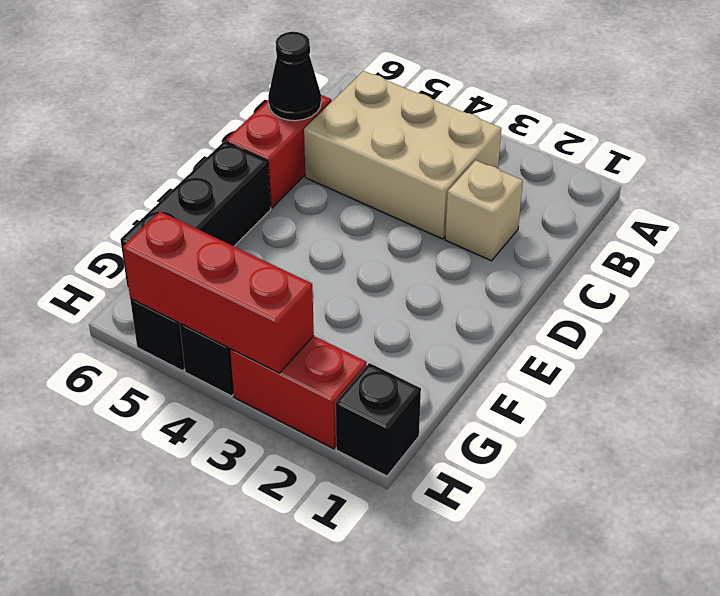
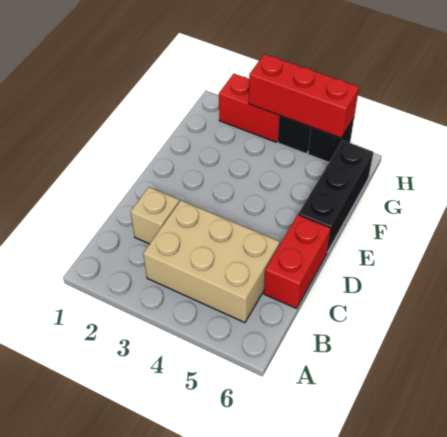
black 1x1 cone [268,32,321,121] -> none
black 1x1 brick [336,363,421,476] -> none

